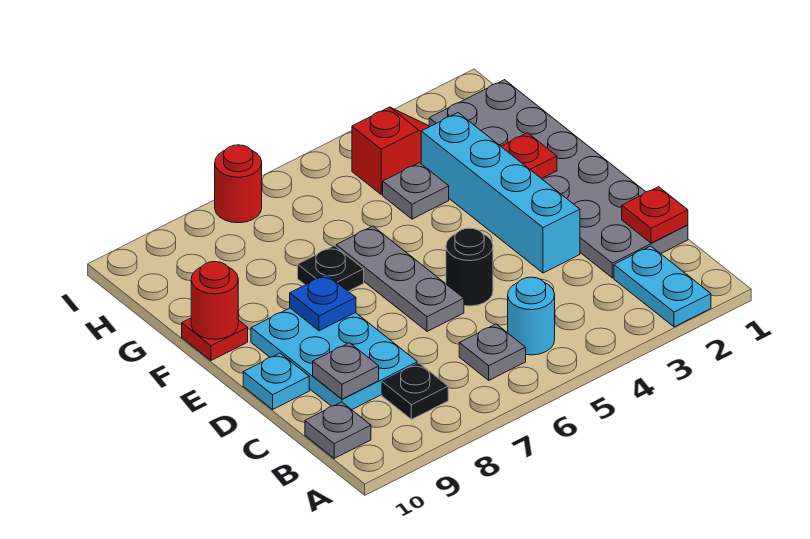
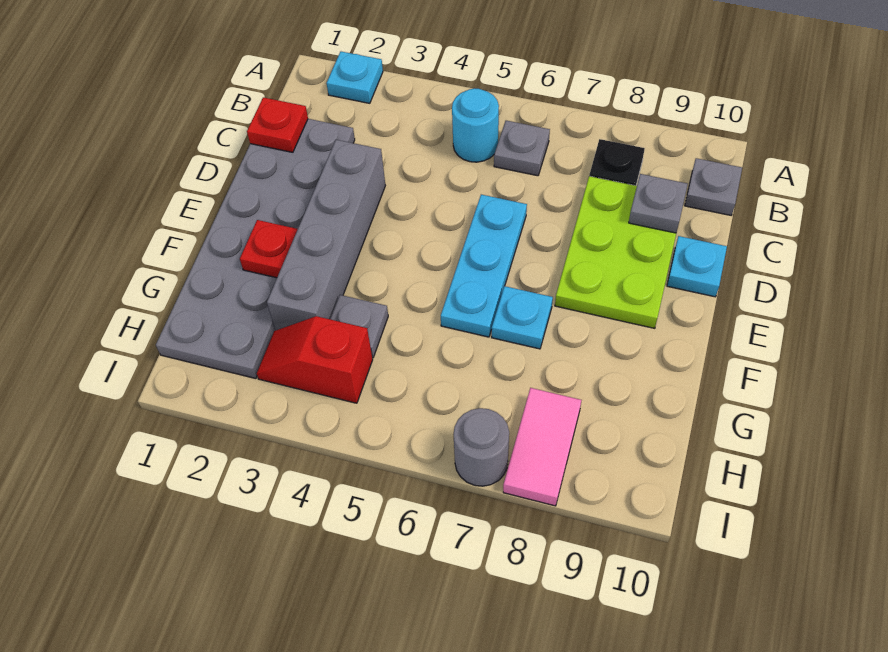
cyan 1x2 plate [614,246,711,327] -> cyan 1x1 plate [326,52,383,103]
cyan 2x3 plate [251,308,417,410] -> lime 2x3 plate [555,176,676,328]
cyan 1x4 brick [421,113,580,273] -> grey 1x4 brick [267,140,385,330]
black 1x1 round brick [446,228,493,306] -> none
grey 1x3 plate [336,226,464,331] -> cyan 1x3 plate [441,195,527,337]
blue 1x1 plate [290,274,356,331] -> none
black 1x1 plate [298,246,364,291] -> cyan 1x1 plate [492,286,553,349]
red 1x1 plate [182,318,248,360] -> none
red 1x1 round brick [191,262,238,339] -> none
none -> pink 1x2 tile [503,388,581,506]
red 1x1 round brick [215,145,262,223] -> grey 1x1 round brick [453,408,509,486]

